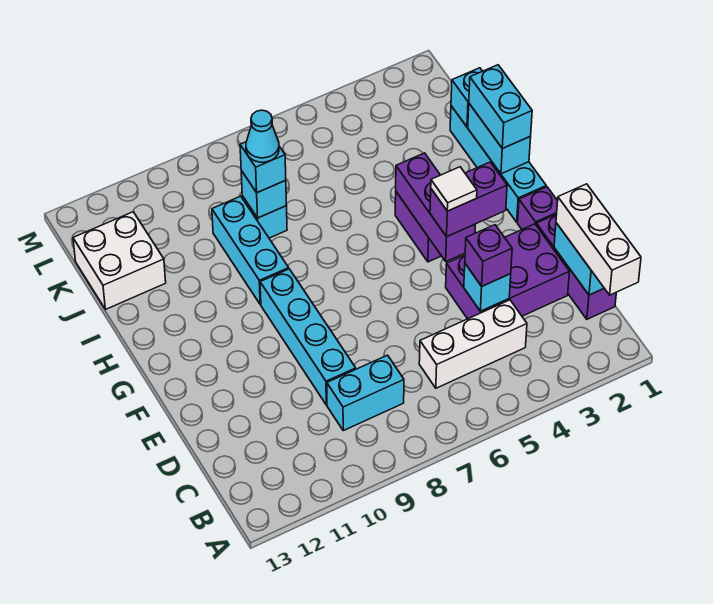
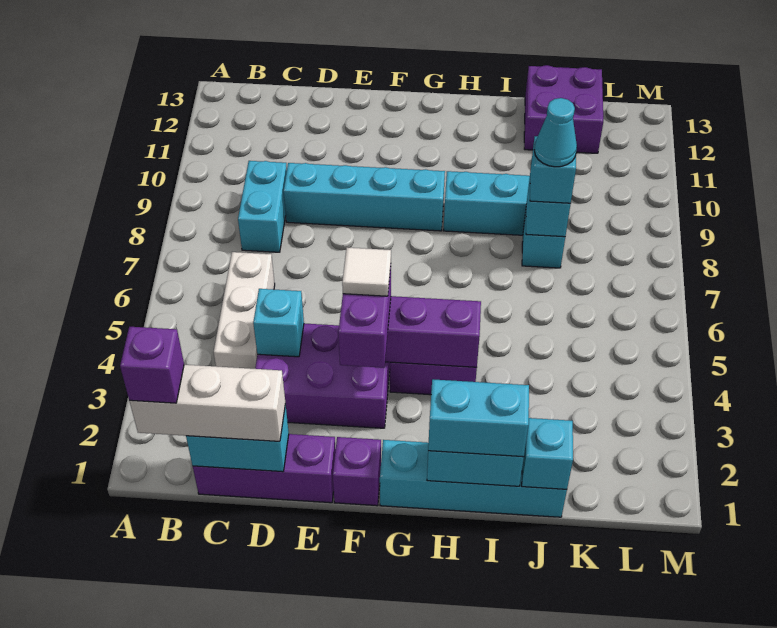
purple 2x3 brick [446,224,569,319] -> purple 2x3 brick turned to [255,323,390,428]
purple 1x1 brick [465,225,512,286] -> purple 1x1 brick moved to [120,327,184,403]
white 2x2 brick [73,212,166,309] -> purple 2x2 brick [524,65,603,153]

